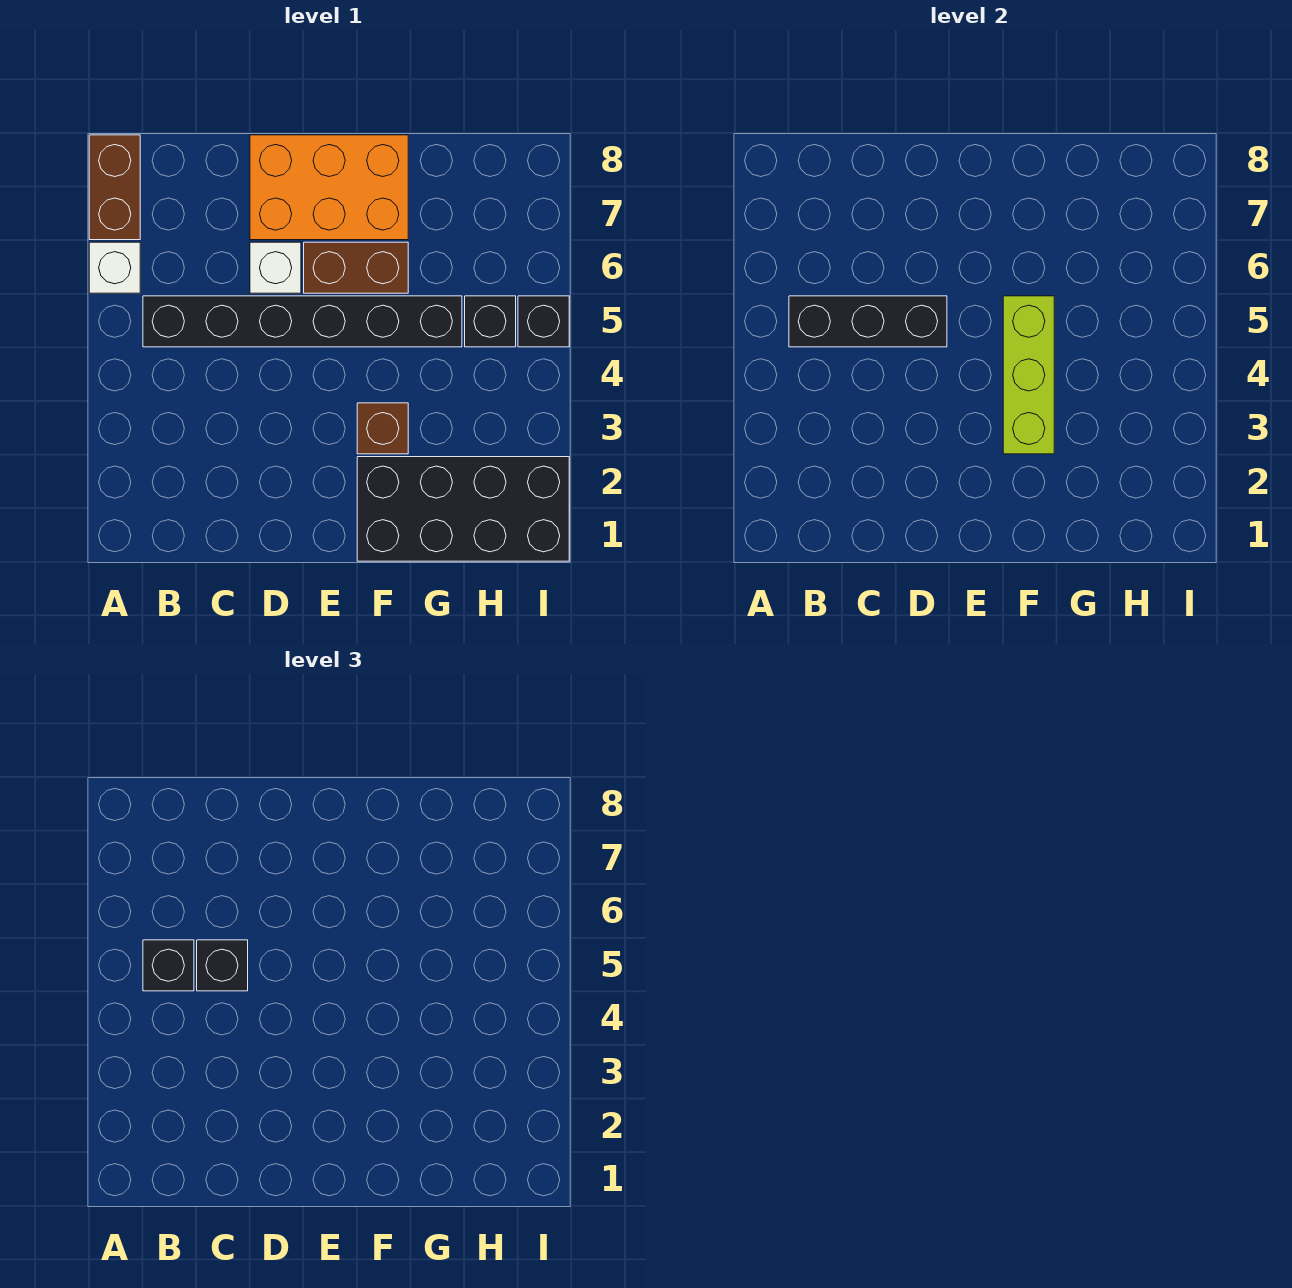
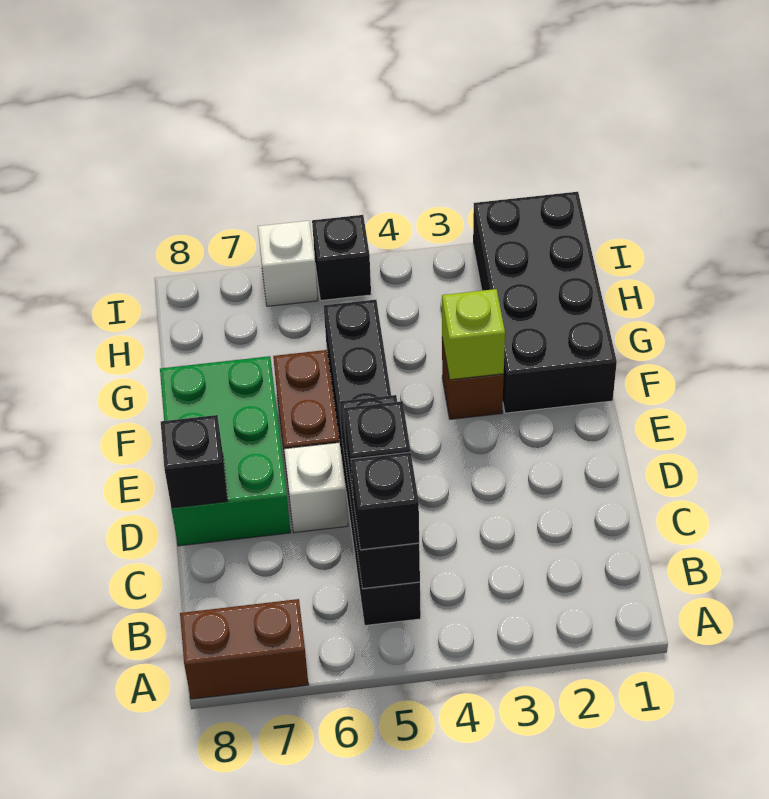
white 1x1 brick [89,242,140,293] -> white 1x1 brick moved to [258,221,318,306]
orange 2x3 brick [250,135,408,240] -> green 2x3 brick [160,356,291,546]
lime 1x3 brick [1003,296,1054,454] -> lime 1x1 brick [442,289,505,380]
black 1x1 brick [465,296,516,347] -> black 1x1 brick moved to [161,415,228,508]

